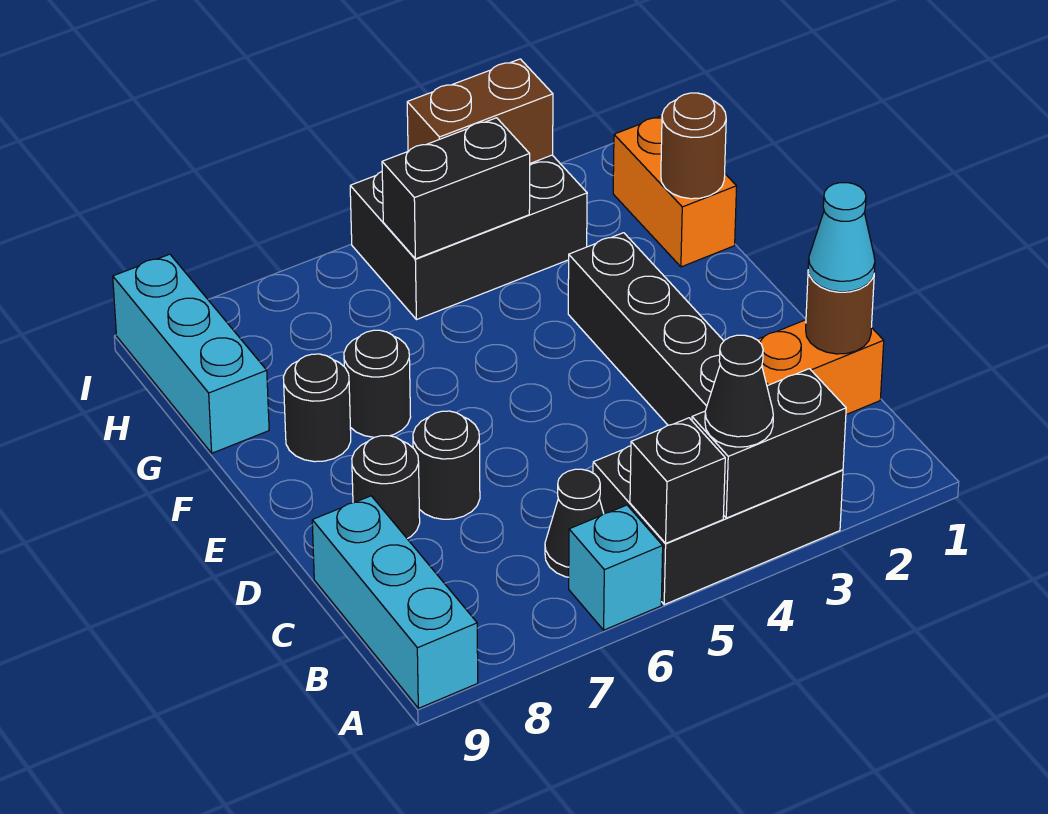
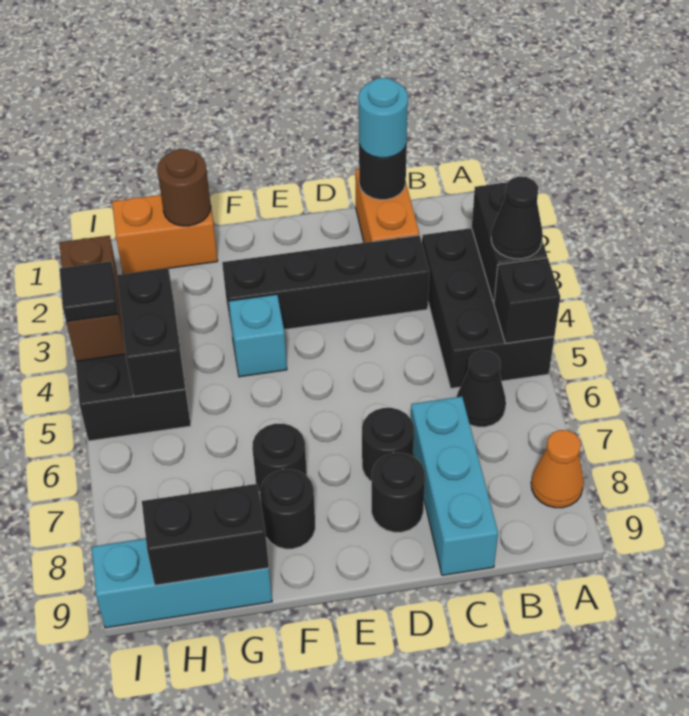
cyan 1x1 brick [569,505,663,630] -> cyan 1x1 brick moved to [228,294,287,377]
none -> orange 1x1 cone [531,430,584,508]
cyan 1x3 brick [312,496,478,708] -> cyan 1x3 brick turned to [411,396,498,575]
brown 1x1 round brick [806,270,874,354] -> black 1x1 round brick [359,144,407,200]
cyan 1x1 cone [808,183,875,292] -> cyan 1x1 round brick [359,78,408,158]
none -> black 1x2 brick [142,484,269,585]
none -> black 1x1 tile [60,261,118,322]

